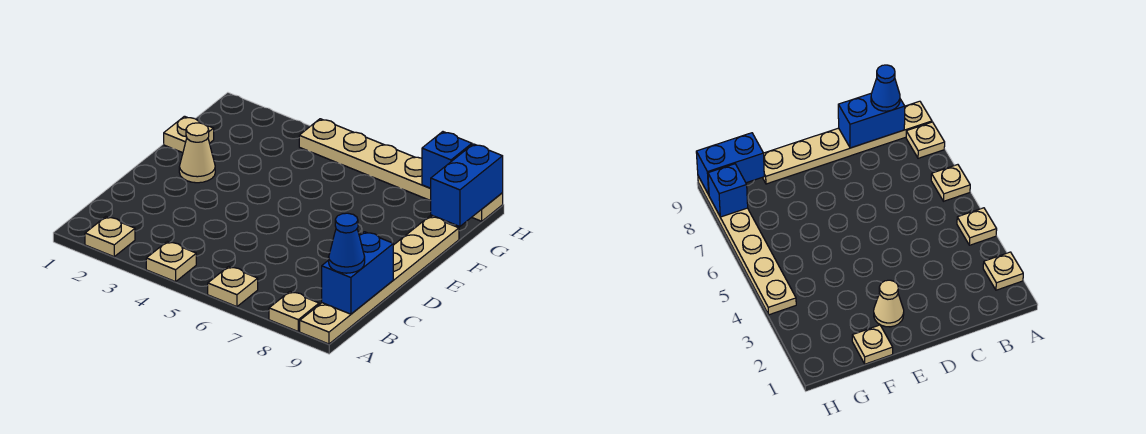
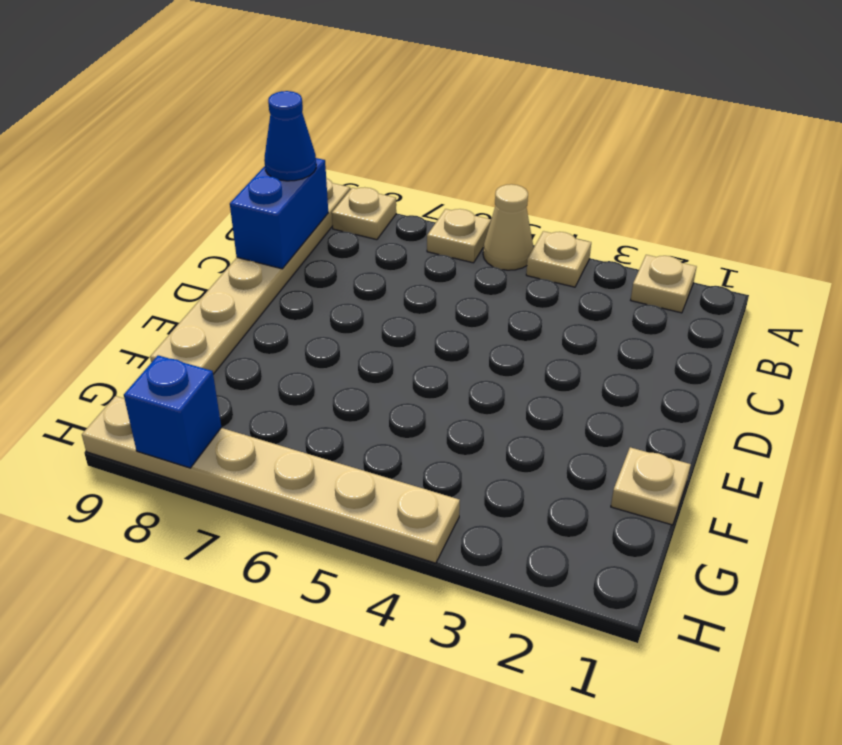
tan 1x1 cone [179,123,215,183] -> tan 1x1 cone moved to [483,184,534,270]
blue 1x2 brick [431,144,503,226] -> none

